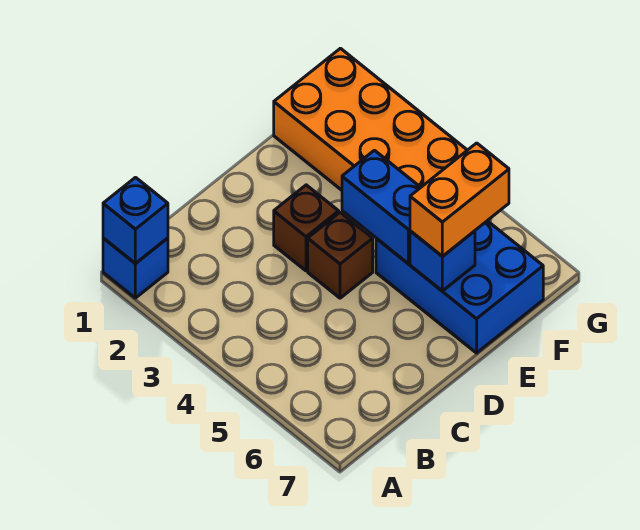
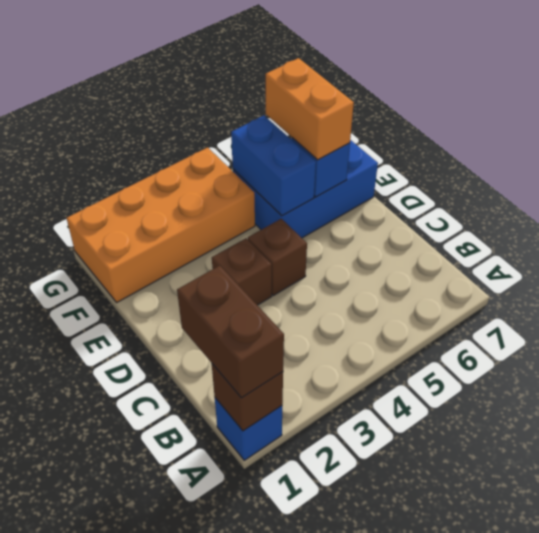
blue 1x1 brick [103,178,168,264] -> brown 1x1 brick [212,364,283,431]
none -> brown 1x2 brick [177,266,284,398]
blue 1x2 brick [342,150,421,264] -> blue 1x2 brick turned to [231,116,316,216]

